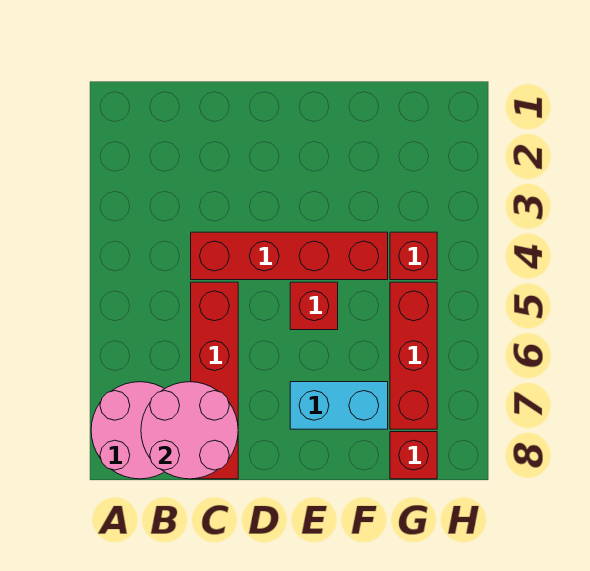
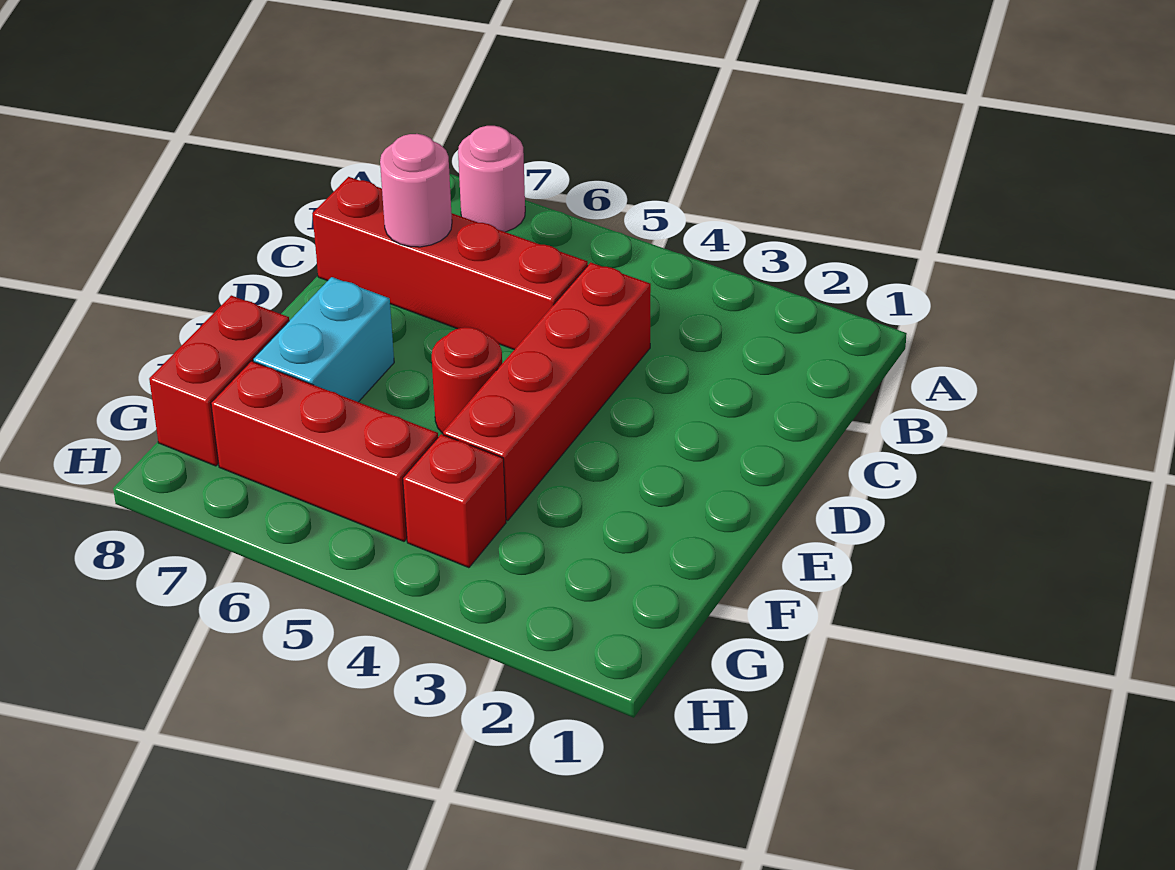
pink 2x2 round brick [91,382,164,479] -> pink 1x1 round brick [458,126,525,232]
pink 2x2 round brick [141,382,238,479] -> pink 1x1 round brick [380,134,452,247]
red 1x1 brick [290,282,338,330] -> red 1x1 round brick [432,327,502,433]
red 1x1 brick [390,432,437,479] -> red 1x2 brick [149,295,289,466]

